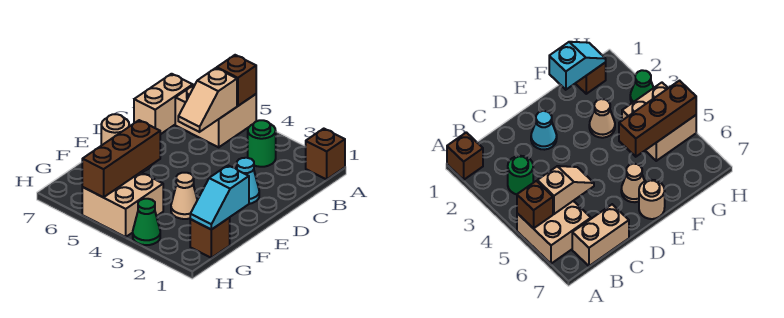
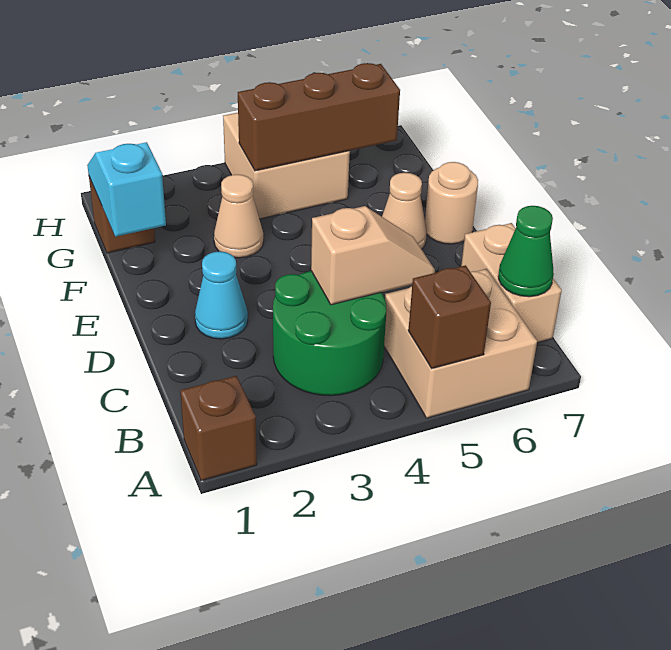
green 1x1 round brick [248,120,276,167] -> green 2x2 round brick [273,271,387,396]
tan 1x2 slope [178,68,237,132] -> tan 1x2 slope turned to [311,206,435,305]
brown 1x3 brick [82,120,160,197] -> brown 1x3 brick turned to [238,63,400,171]
green 1x1 cone [133,199,160,245] -> green 1x1 cone moved to [498,206,554,297]

